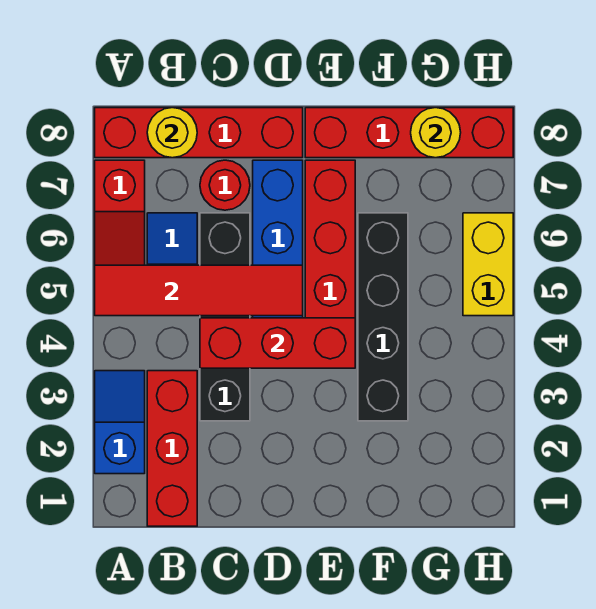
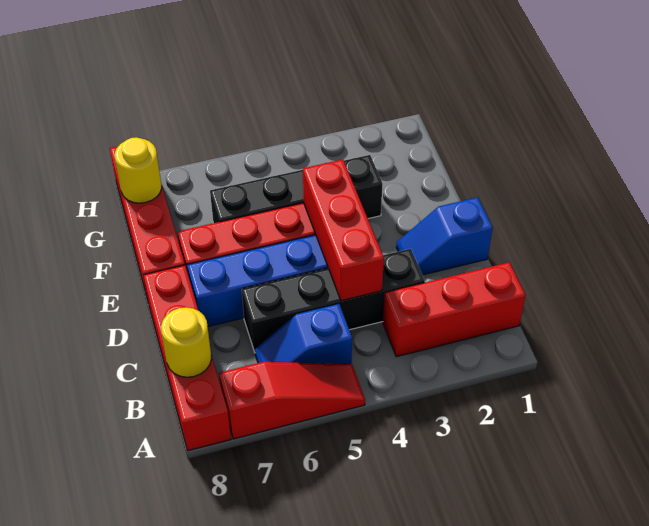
blue 1x2 slope [95,371,145,474] -> blue 1x2 slope moved to [396,197,493,275]
red 1x4 tile [95,265,303,316] -> none
red 1x1 round brick [200,160,250,210] -> none
yellow 1x2 brick [463,213,513,316] -> none

